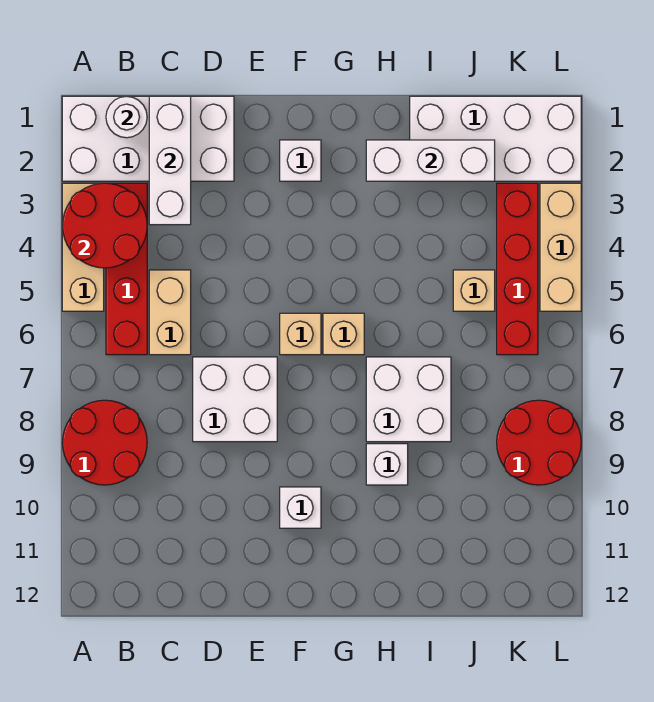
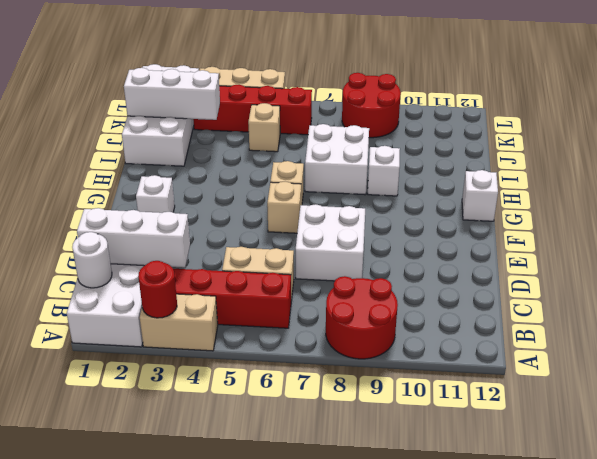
tan 1x3 brick [62,183,104,311] -> tan 1x2 brick [140,294,218,351]
red 2x2 round brick [62,183,147,268] -> red 1x1 round brick [138,261,177,318]
white 1x1 brick [280,487,321,528] -> white 1x1 brick moved to [462,170,498,221]
white 1x3 brick [366,140,495,181] -> white 1x3 brick turned to [124,68,220,120]

